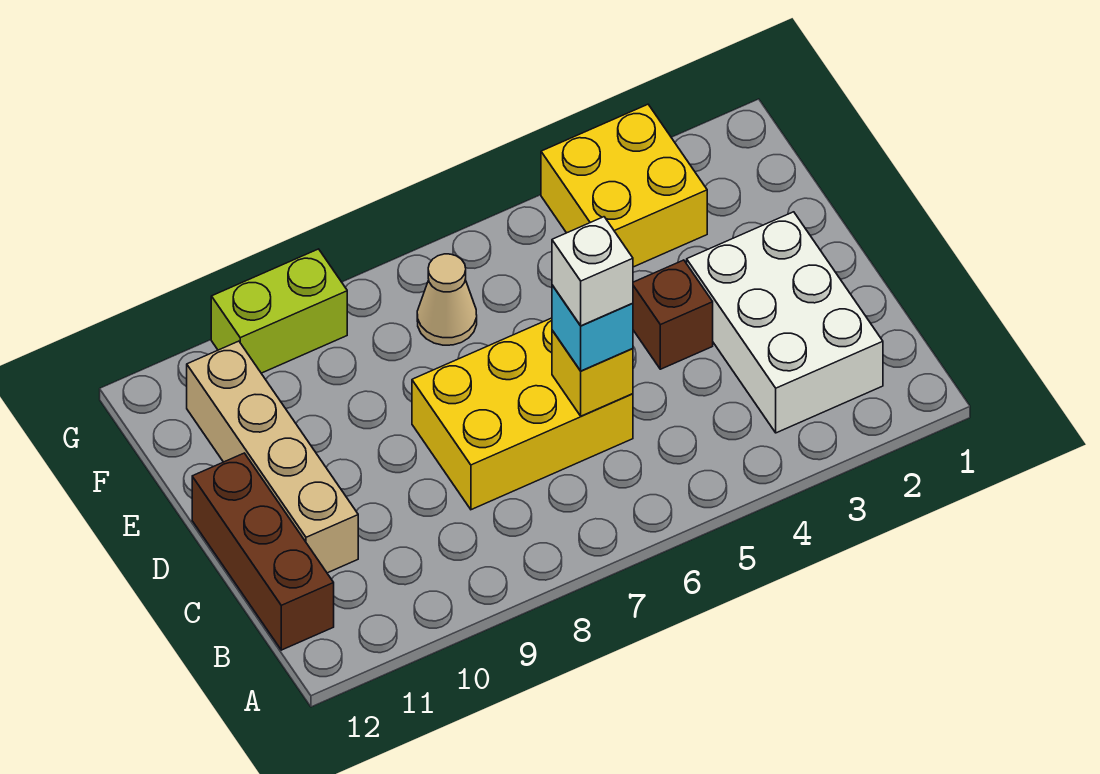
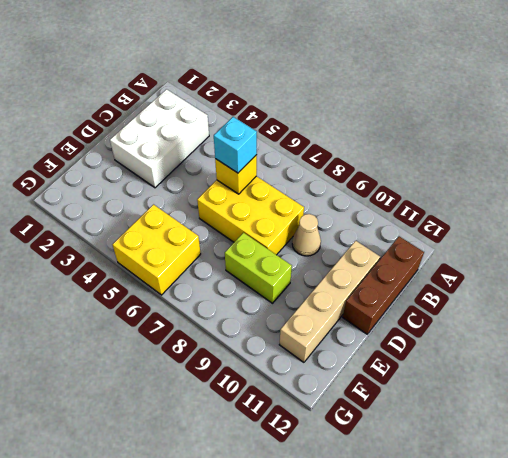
white 1x1 brick [552,217,633,326] -> none
brown 1x1 brick [633,260,713,369] -> none
yellow 2x2 brick [541,104,707,267] -> yellow 2x2 brick moved to [113,205,201,295]
tan 1x1 cone [417,254,477,345] -> tan 1x1 cone moved to [292,214,321,256]
lime 1x2 brick [211,249,347,373] -> lime 1x2 brick moved to [225,233,292,303]

